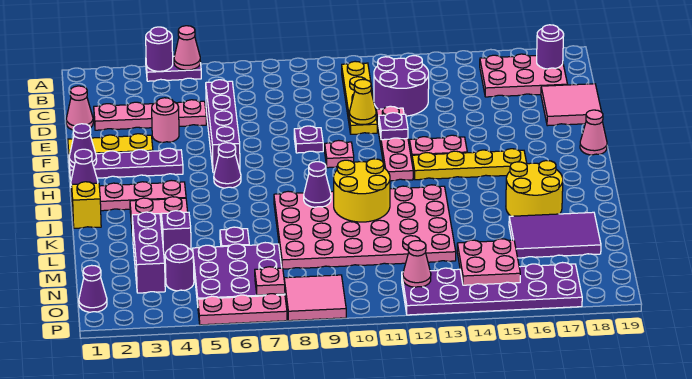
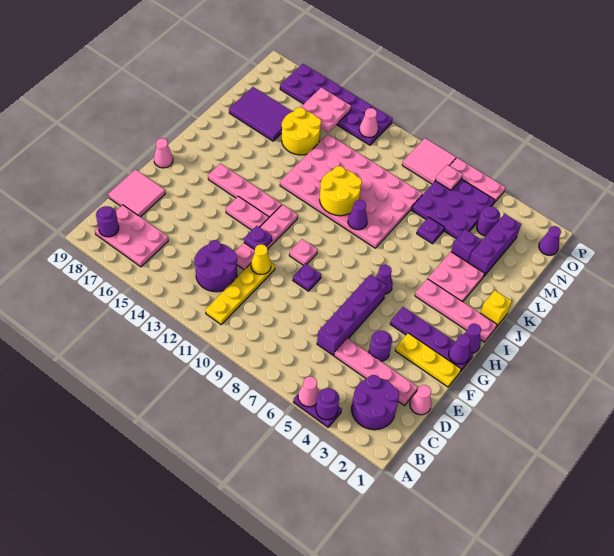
none -> purple 2x2 round brick [352,375,399,430]
pink 1x1 round brick [152,98,179,143] -> purple 1x1 round brick [369,331,392,361]
yellow 1x4 plate [412,149,527,180] -> pink 1x4 plate [208,164,282,217]
yellow 2x2 round brick [506,161,563,216] -> yellow 2x2 round brick moved to [282,107,321,155]

